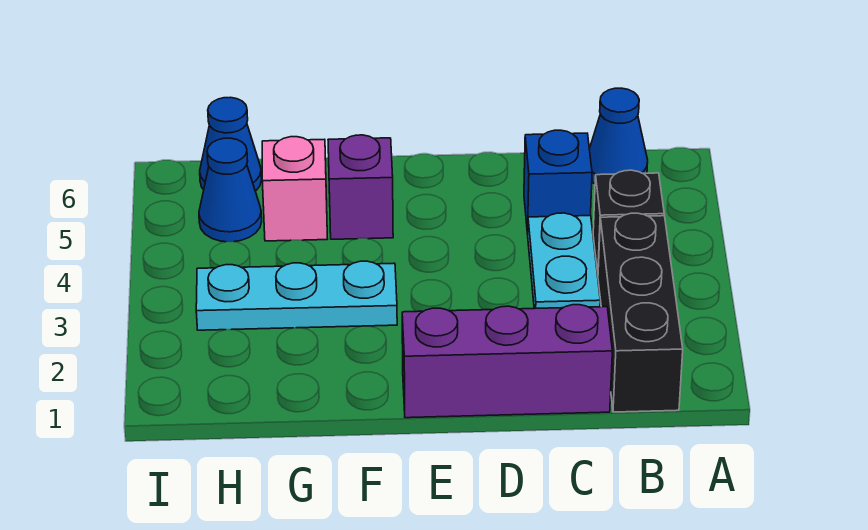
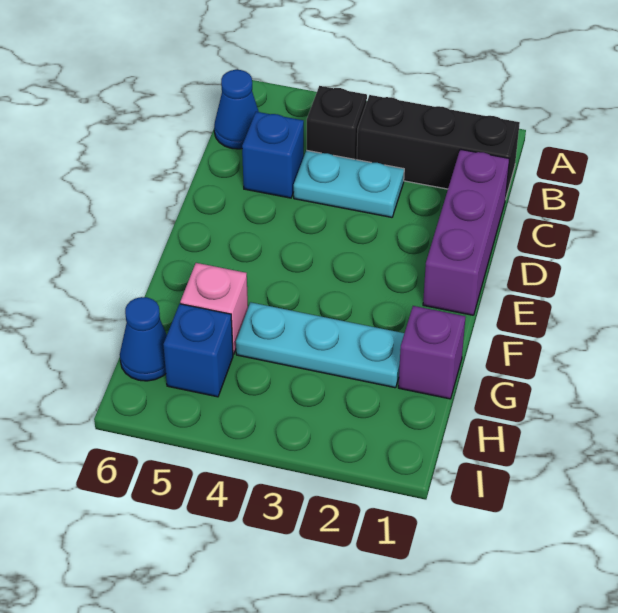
cyan 1x3 plate [196,261,397,330] -> cyan 1x3 plate turned to [236,302,404,388]
purple 1x1 brick [328,135,393,239] -> purple 1x1 brick moved to [398,306,466,399]
blue 1x1 cone [199,138,262,242] -> blue 1x1 brick [163,304,233,397]

